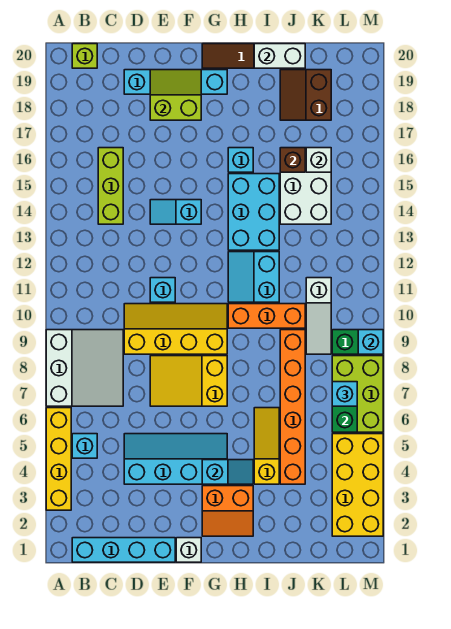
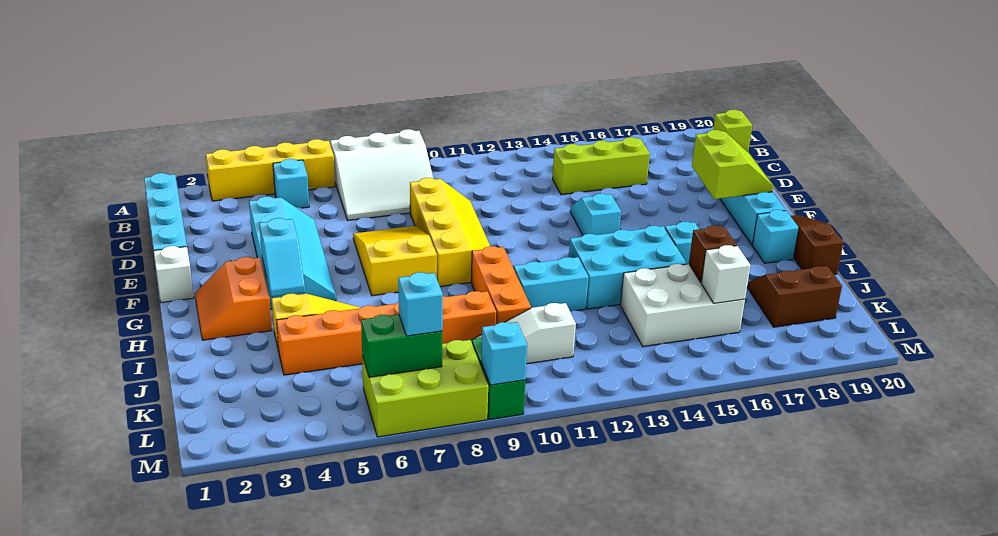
cyan 1x1 brick [150,278,175,302] -> cyan 1x1 brick moved to [752,210,799,263]
white 1x2 brick [254,44,305,68] -> none
yellow 2x4 brick [332,434,383,536] -> none

